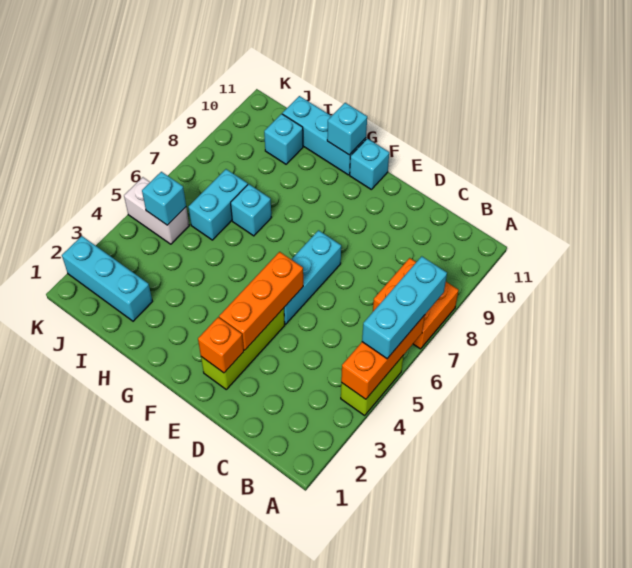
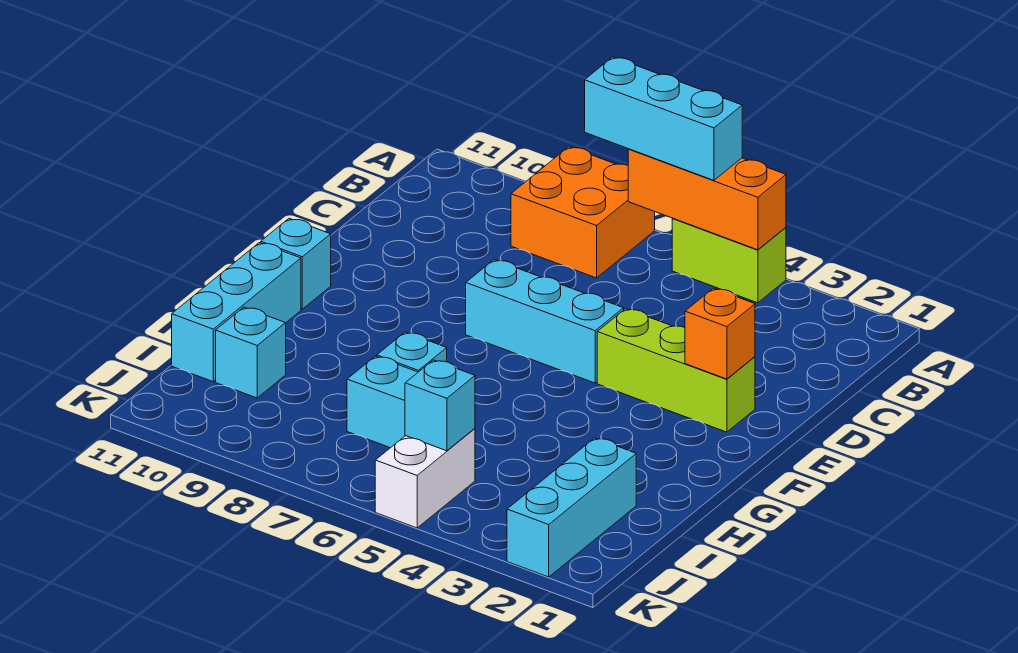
orange 1x3 brick [219,252,303,350] -> none
cyan 1x1 brick [327,103,367,155] -> none

